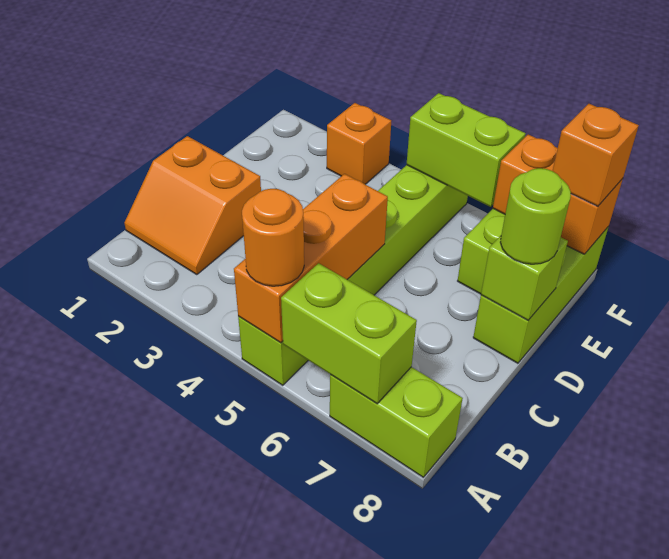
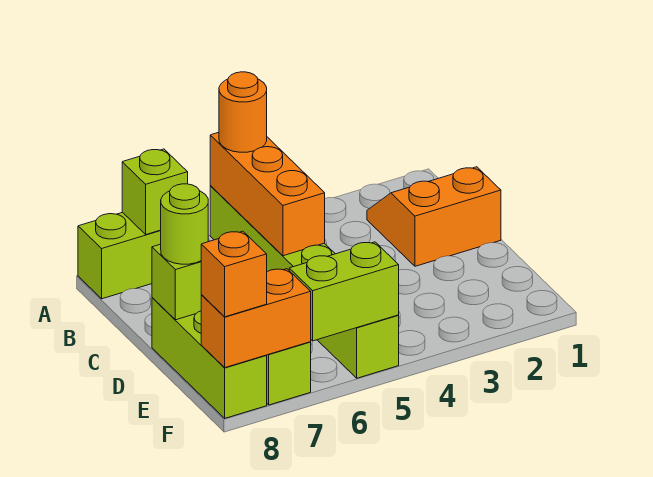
lime 1x2 brick [281,263,417,404] -> lime 1x1 brick [122,149,188,234]
orange 1x1 brick [327,103,391,184] -> none

